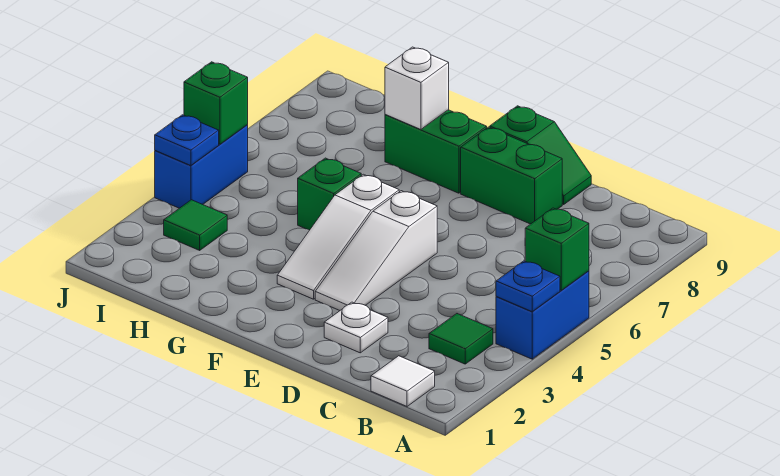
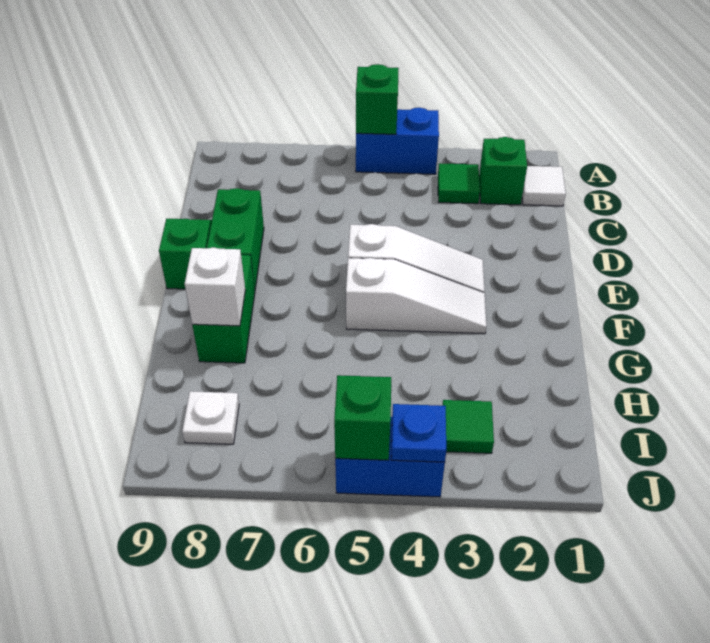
blue 1x1 plate [496,261,560,311] -> none
white 1x1 plate [324,302,388,353] -> white 1x1 plate moved to [182,391,239,444]
green 1x1 brick [298,158,361,230] -> green 1x1 brick moved to [479,137,527,205]

